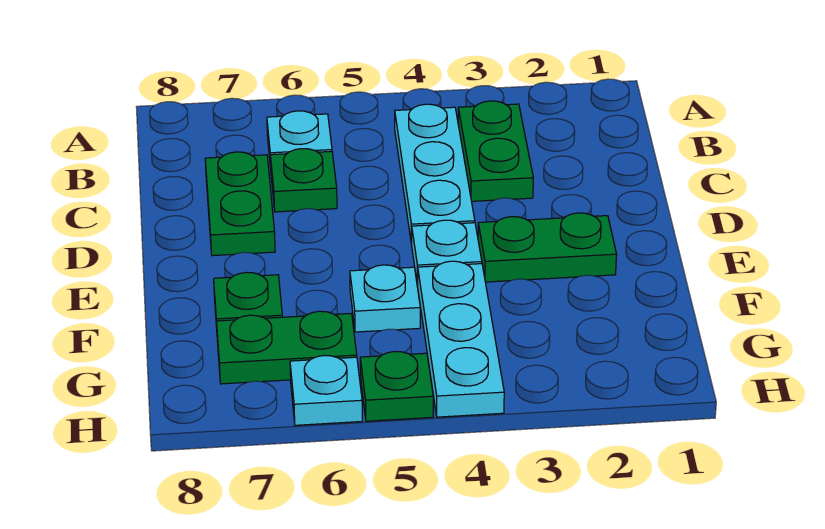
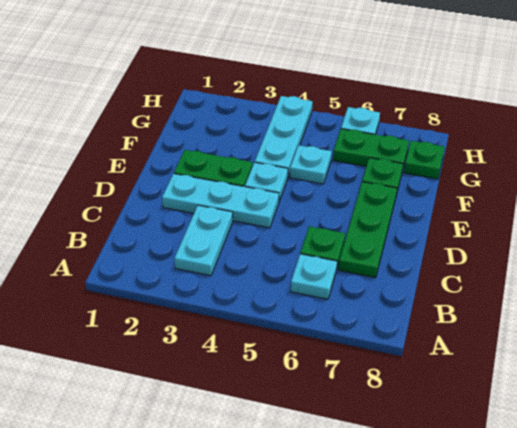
green 1x2 plate [458,101,533,201] -> cyan 1x2 plate [174,205,233,276]
cyan 1x3 plate [395,104,475,244] -> cyan 1x3 plate turned to [162,174,279,228]
green 1x2 plate [205,152,275,256] -> green 1x3 plate [339,182,397,278]
green 1x1 plate [360,352,433,421] -> green 1x1 plate moved to [404,141,445,179]

